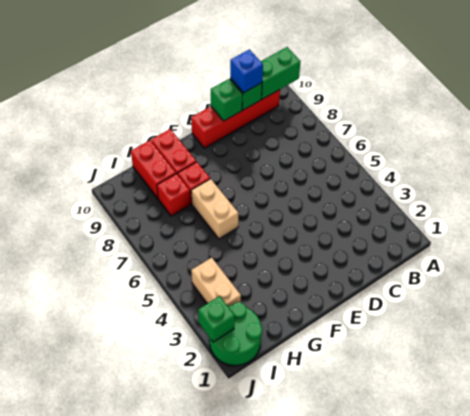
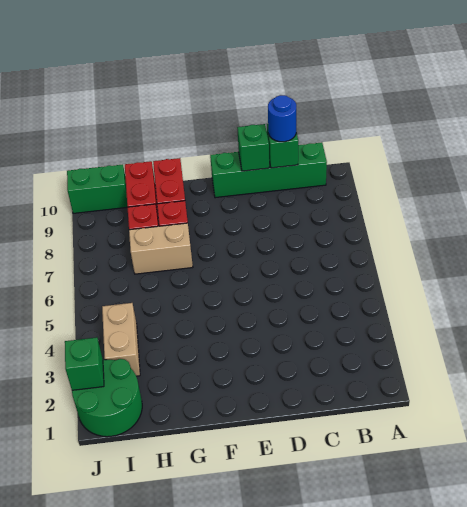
green 1x2 brick [261,47,301,99] -> green 1x2 brick moved to [67,164,127,213]
red 1x4 brick [191,90,280,148] -> green 1x4 brick [210,142,327,198]
blue 1x1 brick [230,49,263,93] -> blue 1x1 round brick [268,95,296,142]
tan 1x2 brick [191,179,238,239] -> tan 1x2 brick turned to [129,223,193,274]

